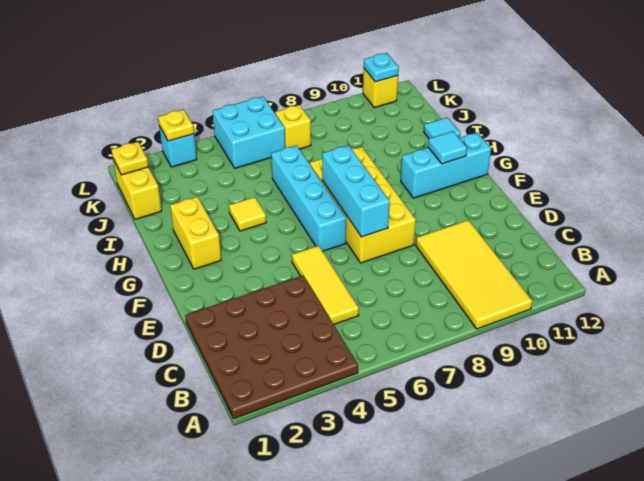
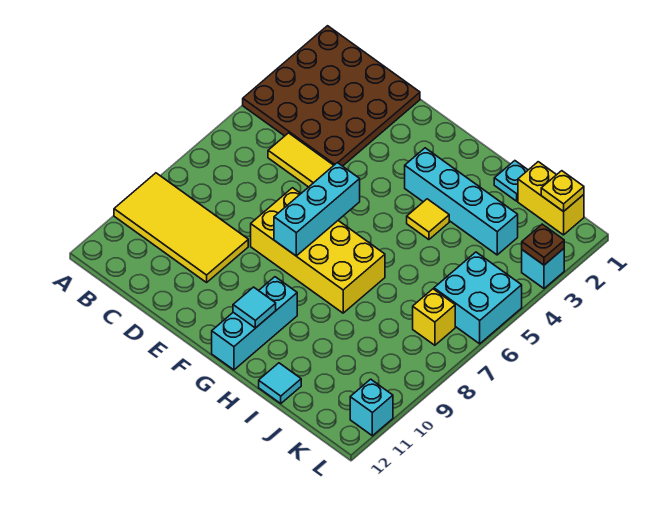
cyan 1x3 brick [322,145,390,237] -> cyan 1x3 brick turned to [274,163,360,256]
cyan 1x4 brick [271,145,346,251] -> cyan 1x4 brick moved to [405,148,518,255]
yellow 1x2 brick [170,197,221,269] -> none
yellow 1x1 plate [158,109,194,141] -> brown 1x1 plate [522,224,564,265]
yellow 1x1 brick [363,69,398,108] -> cyan 1x1 brick [350,379,393,436]
cyan 1x1 plate [364,53,399,82] -> cyan 1x1 plate moved to [494,161,528,201]

